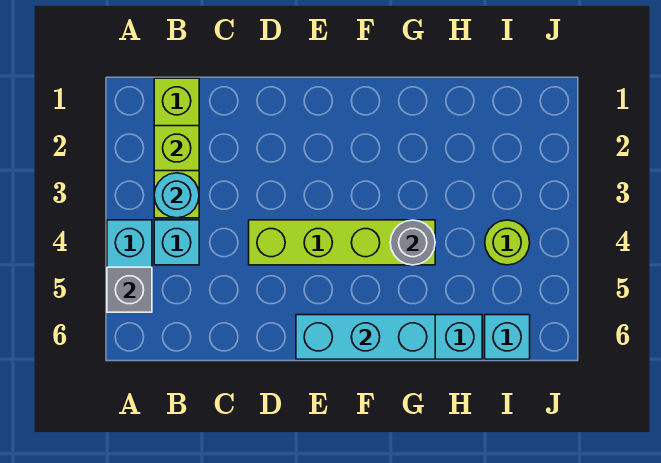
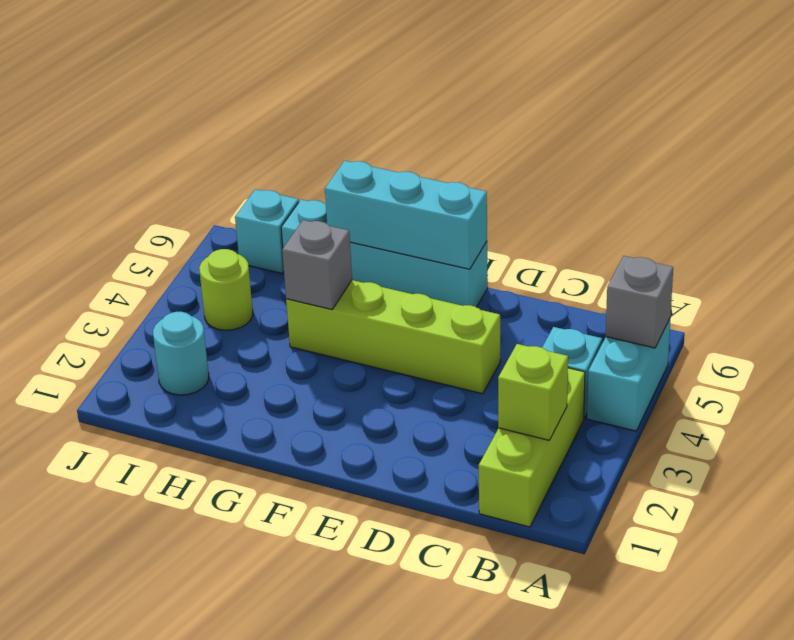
cyan 1x1 round brick [154,173,199,218] -> cyan 1x1 round brick moved to [153,312,209,395]
grey 1x1 round brick [390,220,435,265] -> grey 1x1 brick [282,220,352,309]

